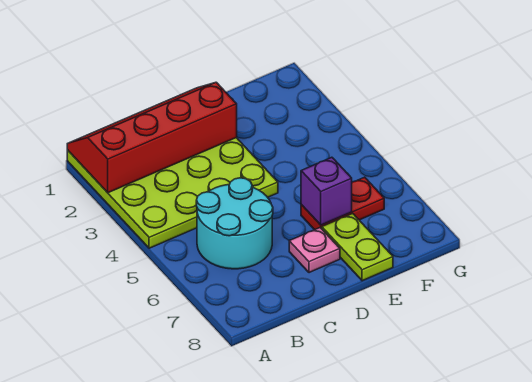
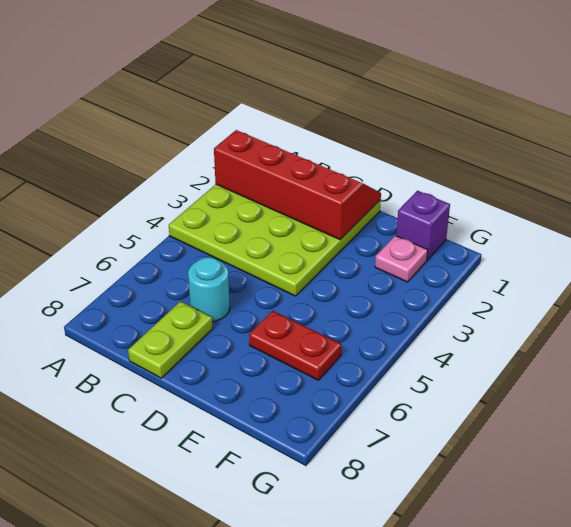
cyan 2x2 round brick [196,178,273,269] -> cyan 1x1 round brick [188,257,230,322]
pink 1x1 plate [289,228,340,273] -> pink 1x1 plate moved to [375,236,428,282]
purple 1x1 brick [301,157,352,225] -> purple 1x1 brick moved to [396,191,450,260]
lime 1x2 plate [322,213,393,281] -> lime 1x2 plate moved to [128,301,213,378]

